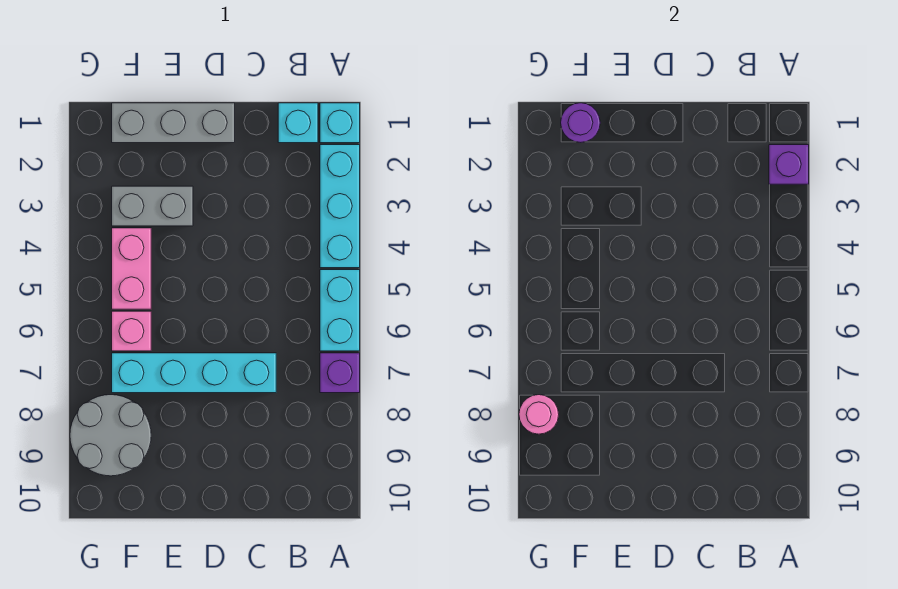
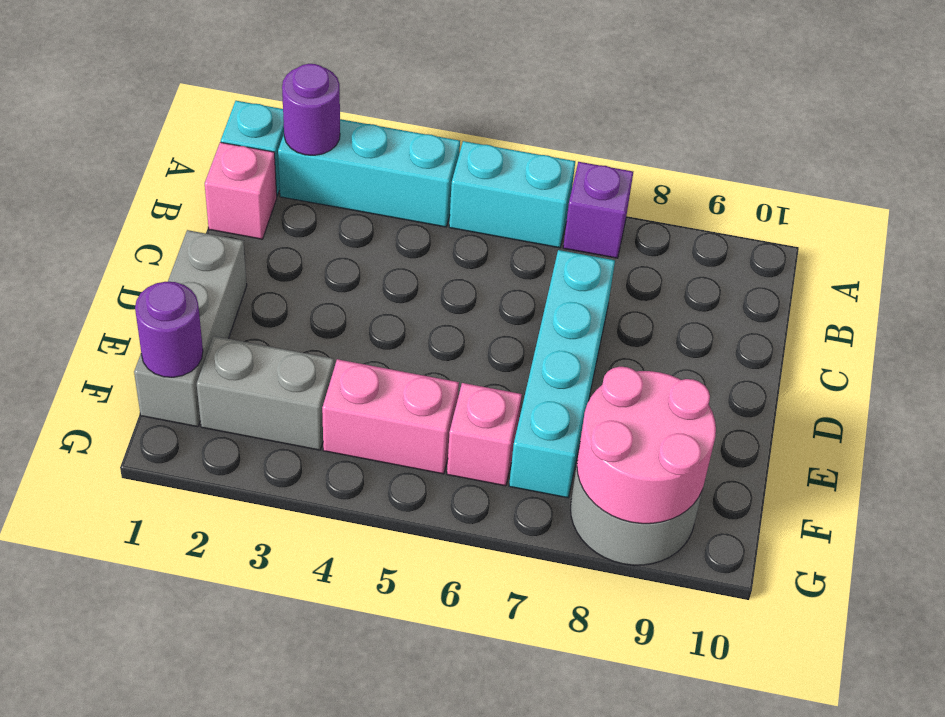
purple 1x1 brick [769,145,809,184] -> purple 1x1 round brick [282,64,340,155]
cyan 1x1 brick [278,103,318,143] -> pink 1x1 brick [205,142,277,239]
grey 1x2 brick [112,186,193,226] -> grey 1x2 brick turned to [197,336,334,450]
pink 1x1 round brick [519,395,559,434] -> pink 2x2 round brick [577,367,716,524]

